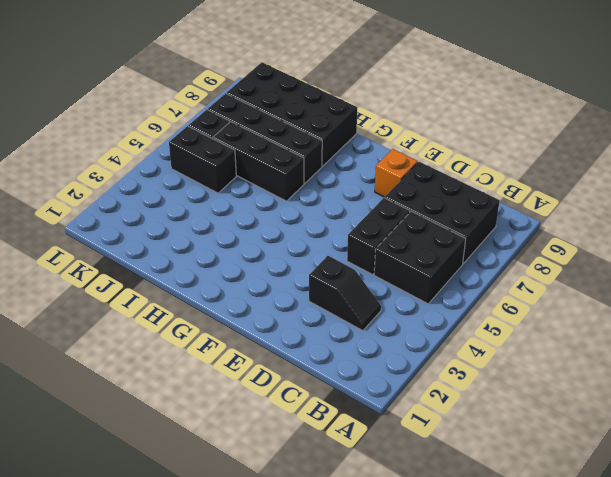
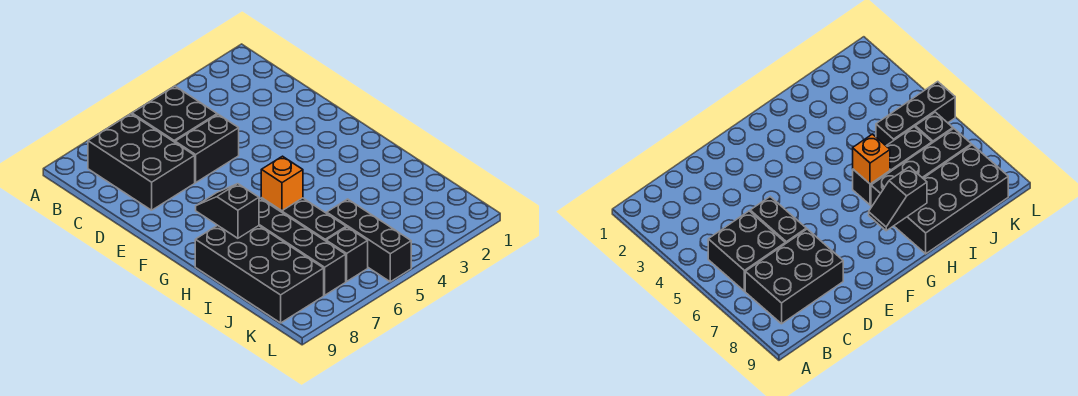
black 1x2 slope [309,256,381,331] -> black 1x2 slope moved to [196,184,259,238]
orange 1x1 brick [375,149,418,197] -> orange 1x1 brick moved to [261,156,303,211]
black 1x2 brick [169,126,236,193] -> black 1x3 brick [327,199,411,282]

